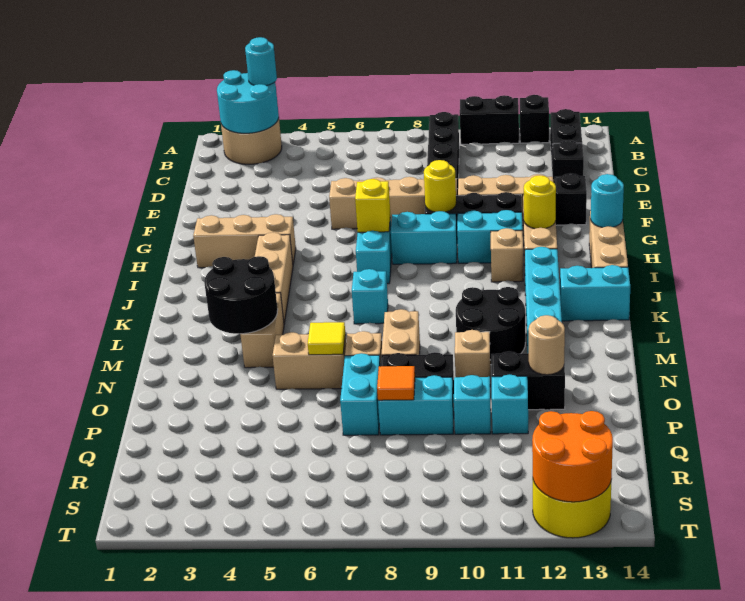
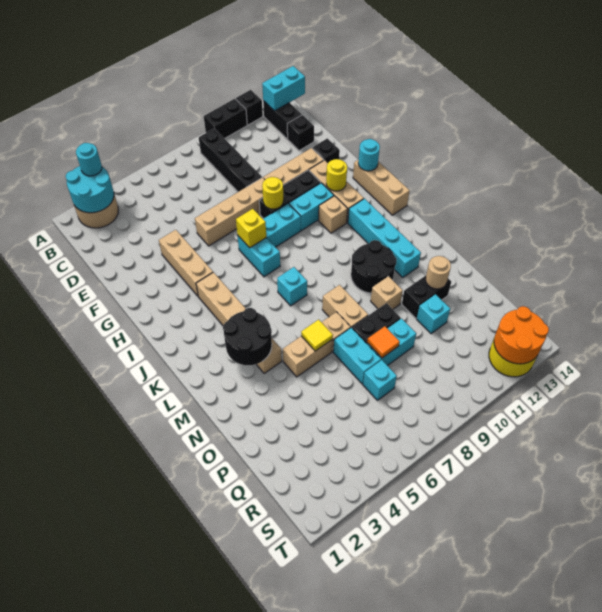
tan 1x3 brick [193,214,296,268] -> tan 1x3 brick turned to [159,230,213,296]
cyan 1x2 brick [560,265,630,321] -> cyan 1x2 brick moved to [262,66,305,111]
cyan 1x1 brick [454,375,491,434] -> cyan 1x1 brick moved to [363,360,397,400]

